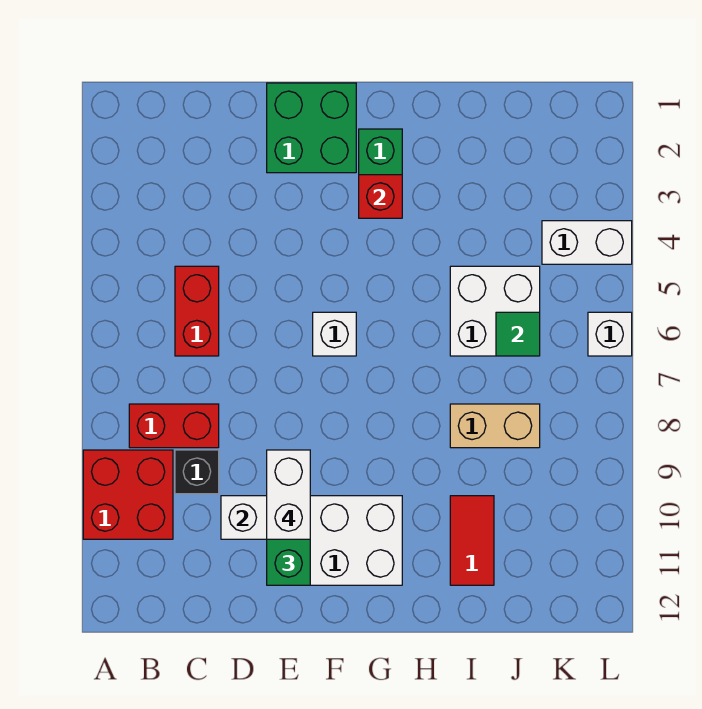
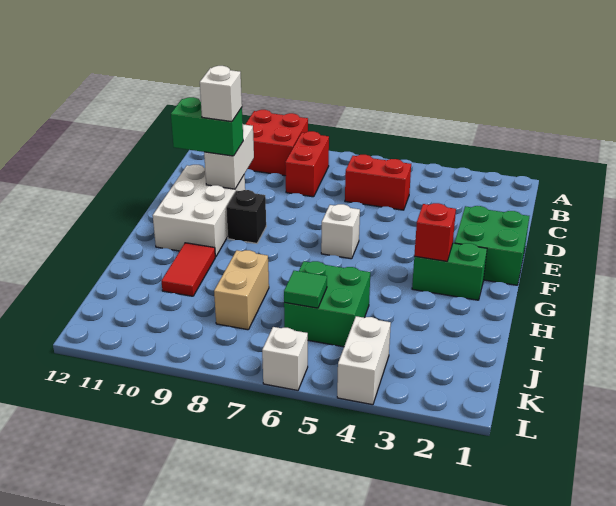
black 1x1 brick [175,450,219,494] -> black 1x1 brick moved to [226,190,266,243]
white 1x2 brick [267,450,310,539] -> white 1x1 brick [200,66,242,122]
white 2x2 brick [450,266,540,356] -> green 2x2 brick [284,261,370,347]
red 1x2 tile [450,496,494,585] -> red 1x2 tile turned to [162,243,215,296]

